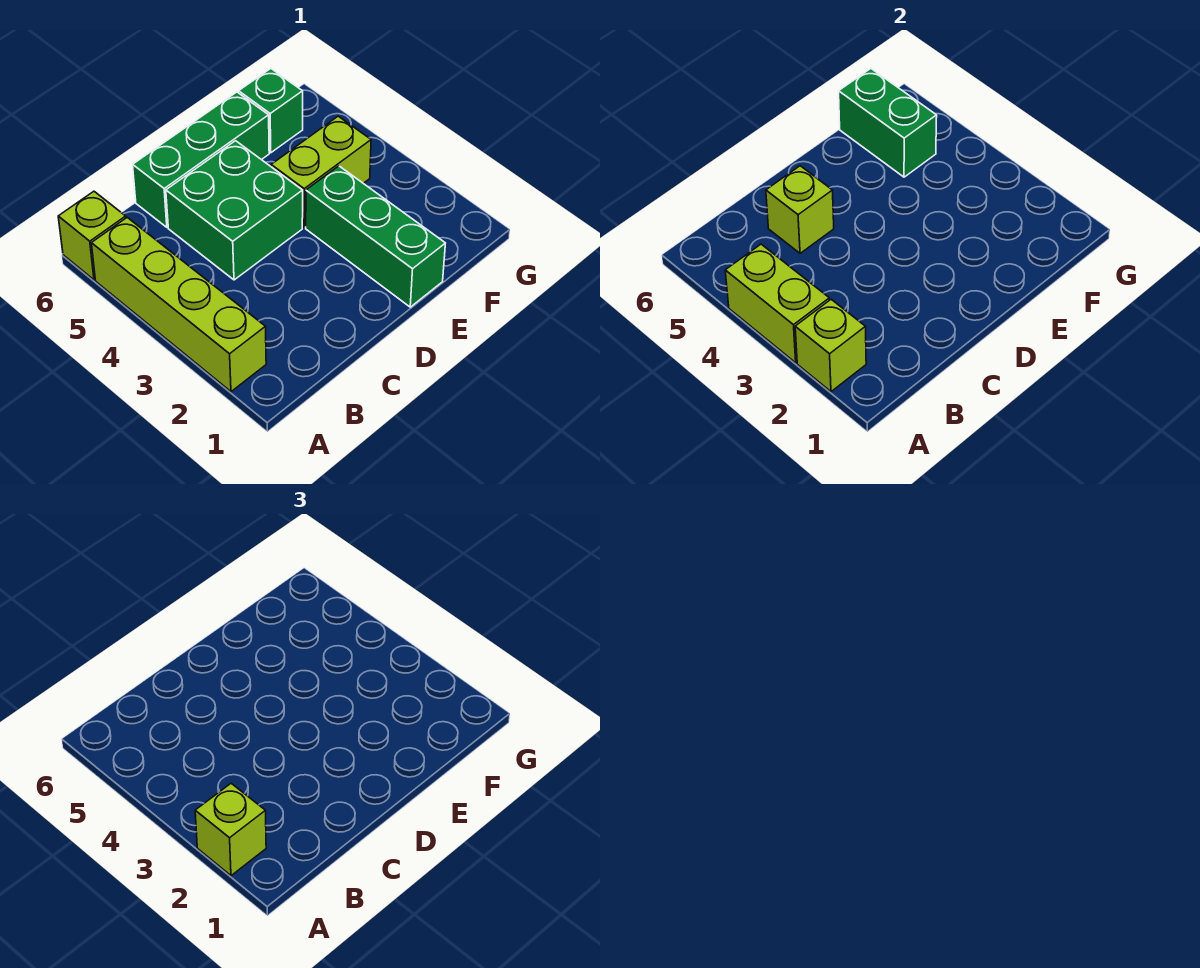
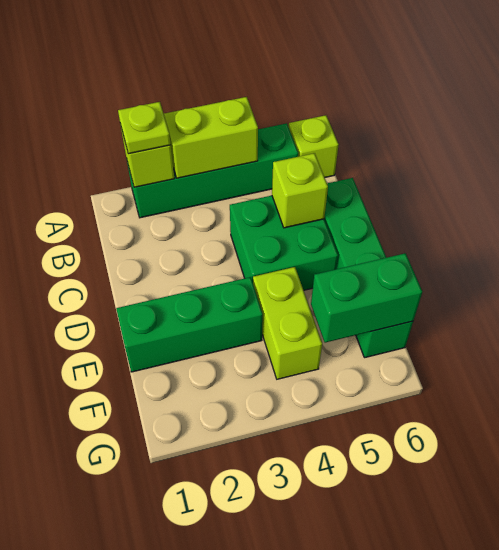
lime 1x4 brick [92,218,266,392] -> green 1x4 brick [127,123,298,218]
lime 1x1 brick [195,783,266,876] -> lime 1x1 plate [118,102,171,154]

